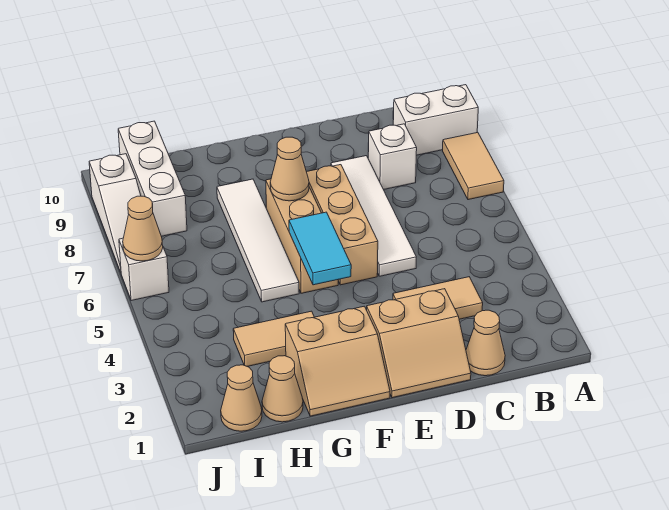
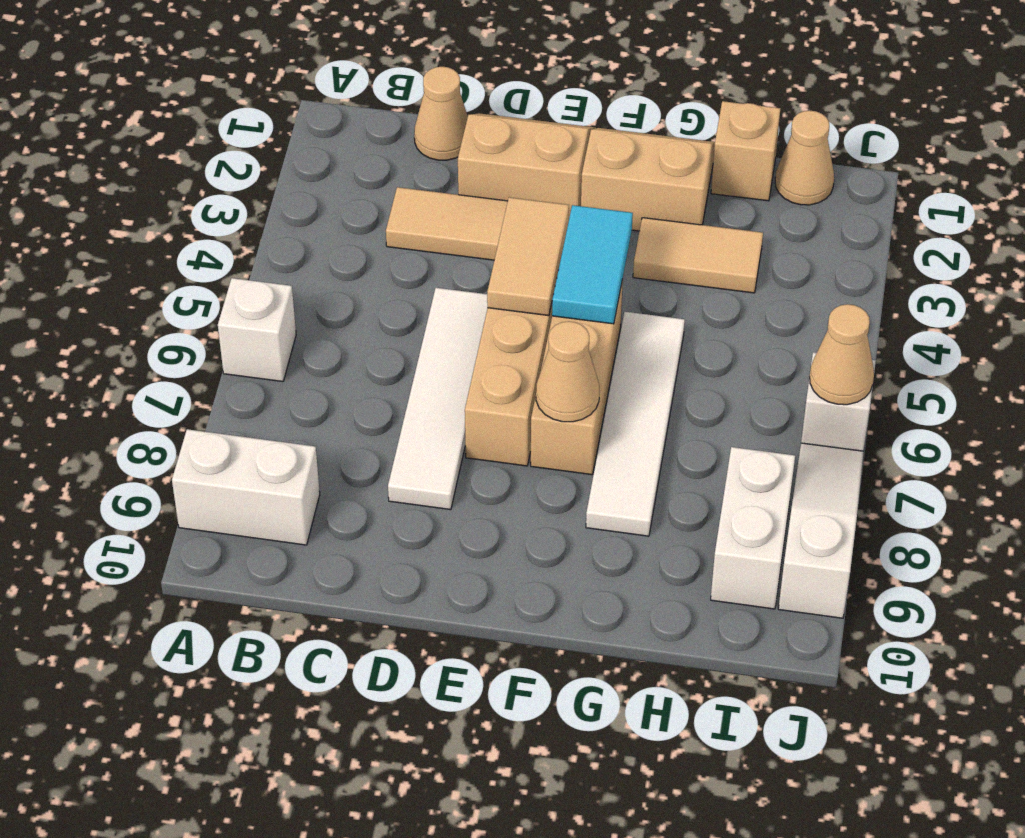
tan 1x2 tile [443,132,504,200] -> tan 1x2 tile moved to [487,197,569,316]
white 1x1 brick [368,124,417,190] -> white 1x1 brick moved to [218,278,296,382]
tan 1x1 cone [262,356,303,422] -> tan 1x1 brick [711,101,781,201]
white 1x3 brick [118,121,187,236] -> white 1x2 brick [711,447,795,609]

